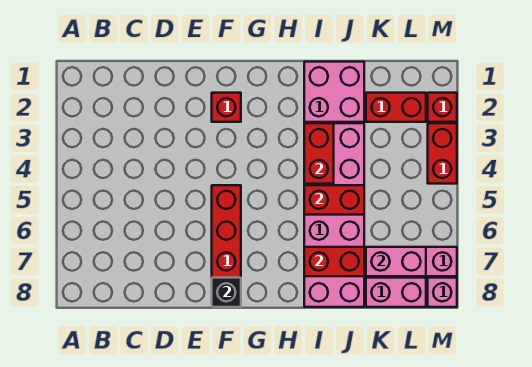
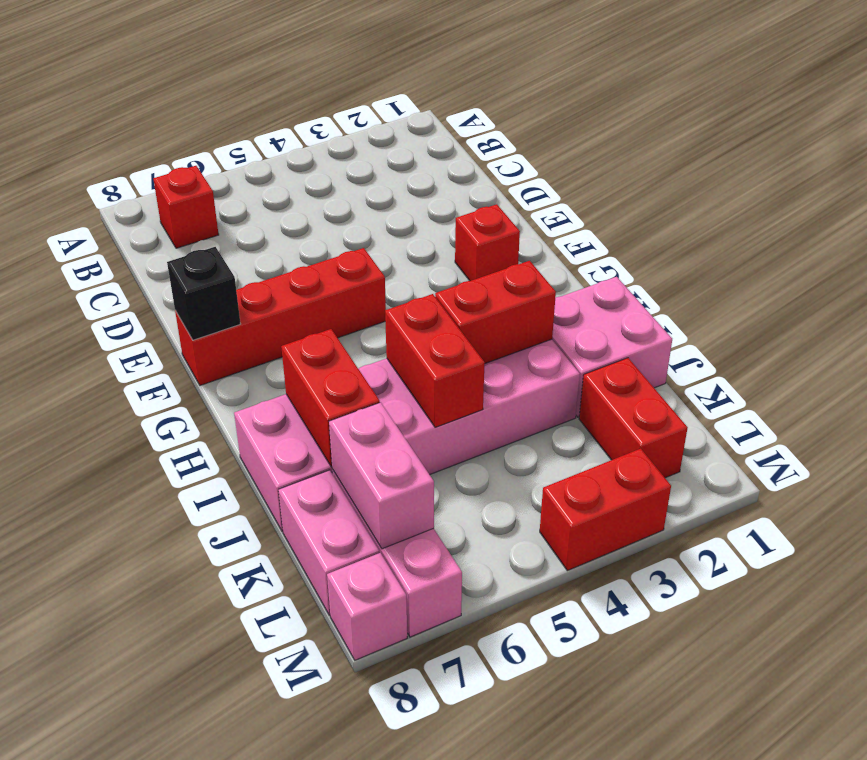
red 1x1 brick [428,93,457,122] -> red 1x1 brick moved to [153,166,219,248]

